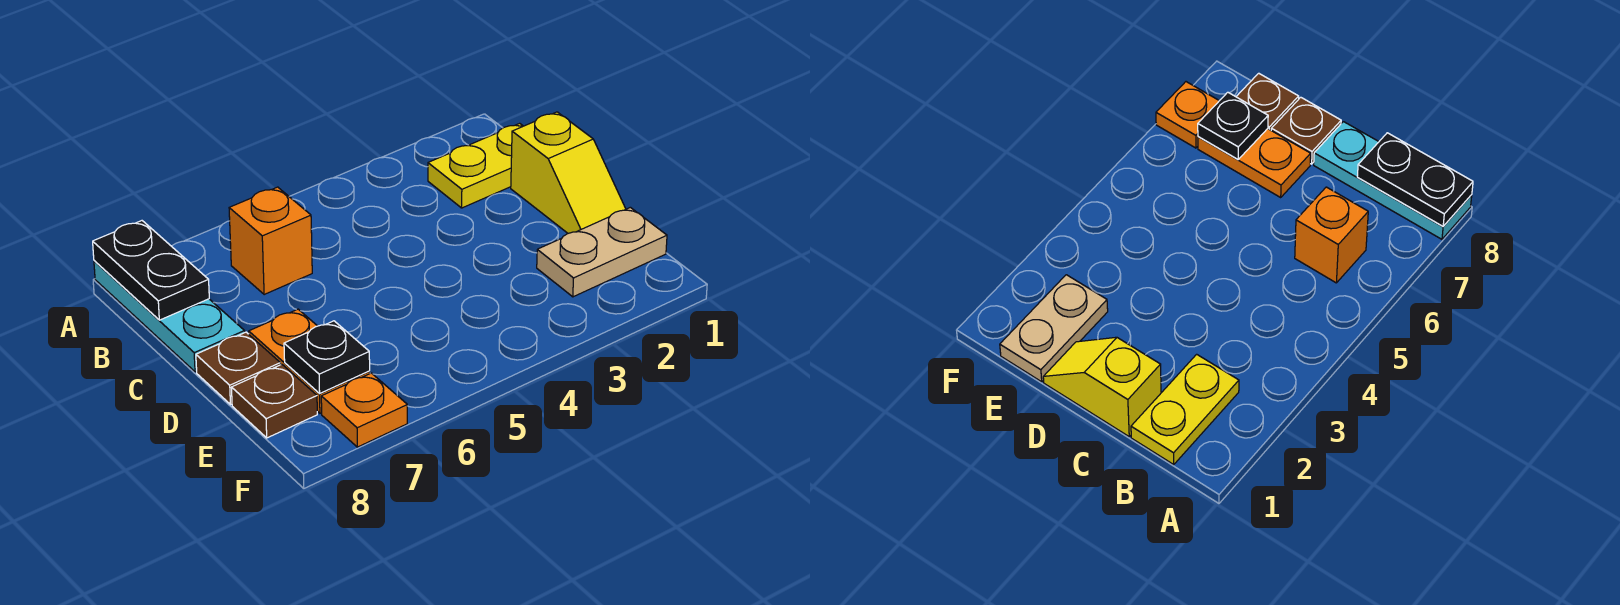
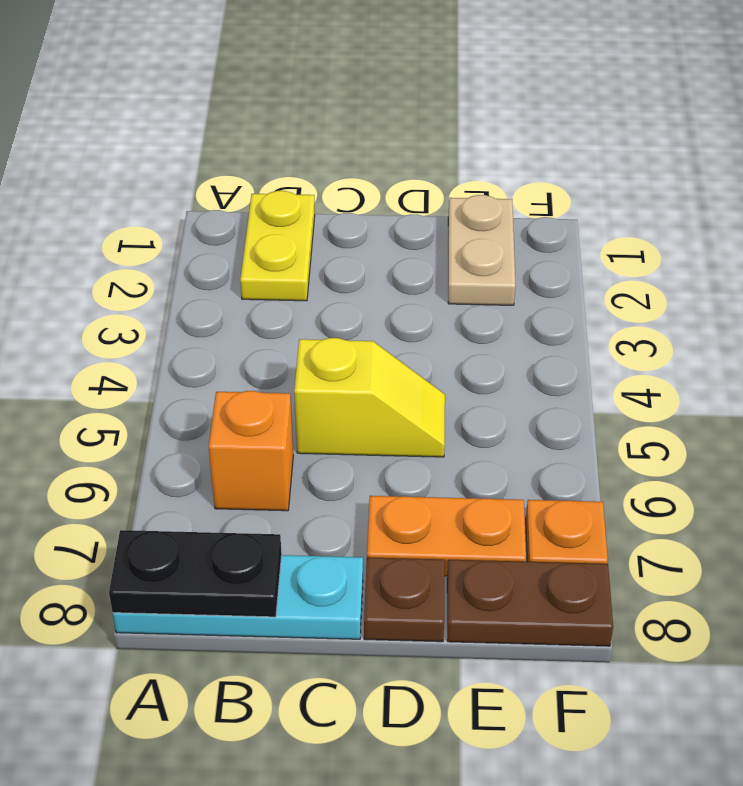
yellow 1x2 slope [511,112,626,233] -> yellow 1x2 slope moved to [294,338,445,457]
black 1x1 plate [284,321,370,393] -> none
brown 1x1 plate [231,364,317,438] -> brown 1x2 plate [447,560,613,646]

